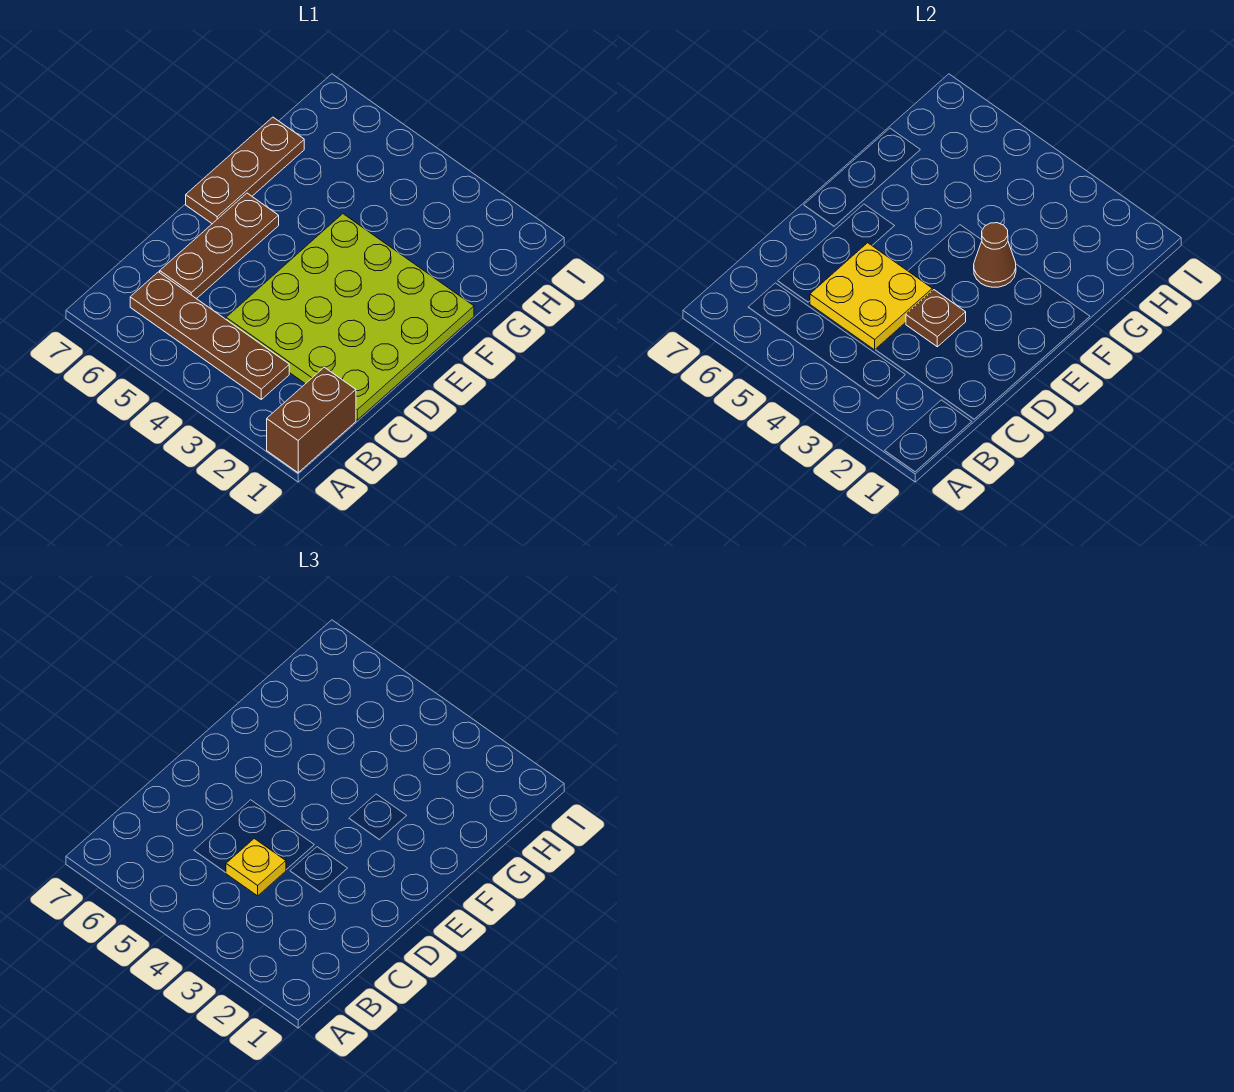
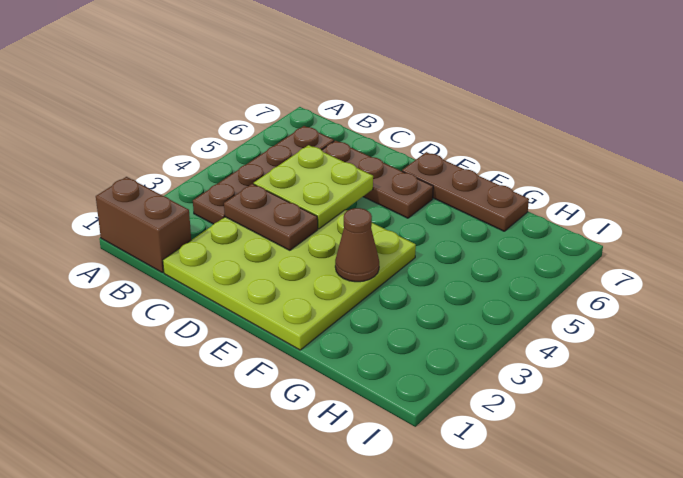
yellow 2x2 plate [810,243,932,350] -> lime 2x2 plate [254,145,373,229]
yellow 1x1 plate [226,839,286,896] -> none
brown 1x1 plate [906,290,966,347] -> brown 1x2 plate [224,184,318,250]

